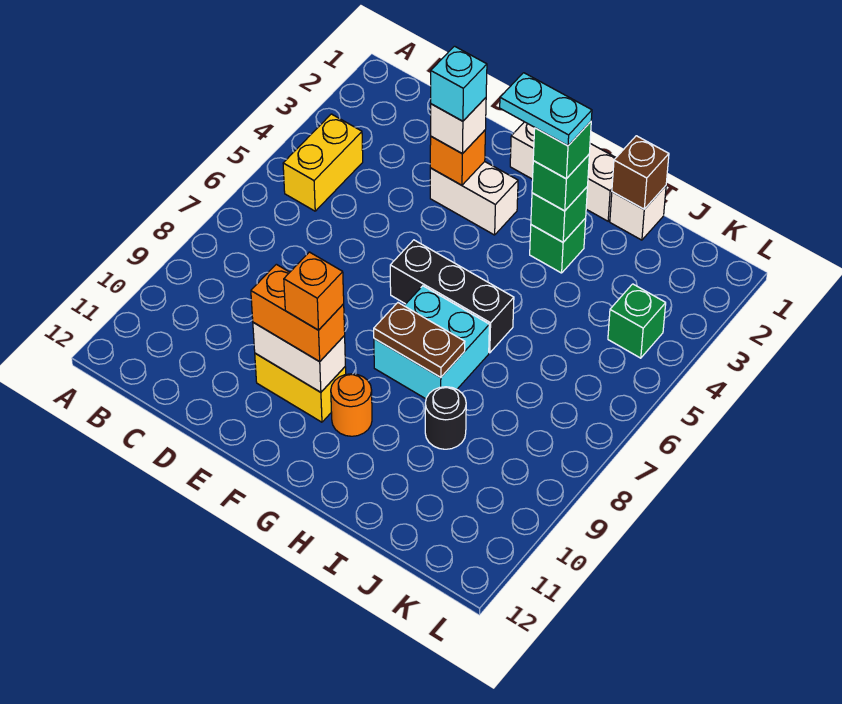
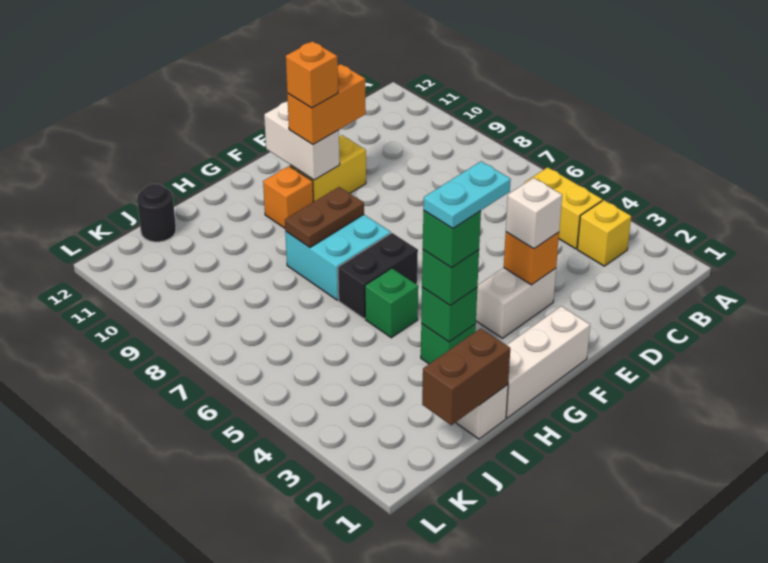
none -> yellow 1x1 brick [577,200,631,266]
cyan 1x1 brick [431,46,487,121] -> none
white 1x2 brick [253,322,345,392] -> white 1x2 brick turned to [264,102,340,180]
black 1x3 brick [390,240,514,353] -> black 1x2 brick [338,233,418,319]
orange 1x1 round brick [331,374,372,436] -> orange 1x1 brick [263,166,313,228]
brown 1x1 brick [612,136,669,209] -> brown 1x2 brick [422,328,510,425]
black 1x1 round brick [425,387,466,449] -> black 1x1 round brick moved to [137,184,176,242]
green 1x1 brick [608,284,666,358] -> green 1x1 brick moved to [365,268,418,338]

